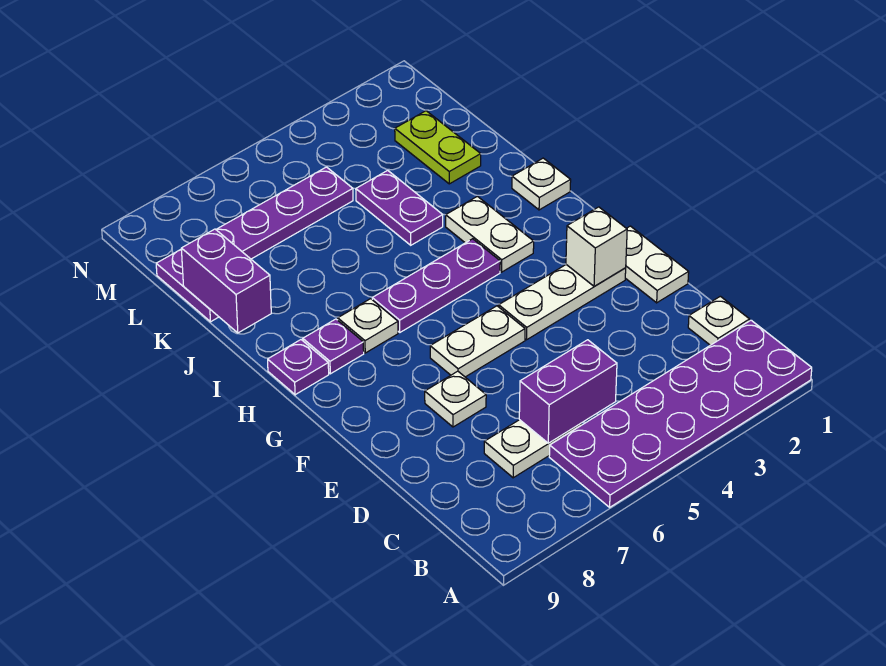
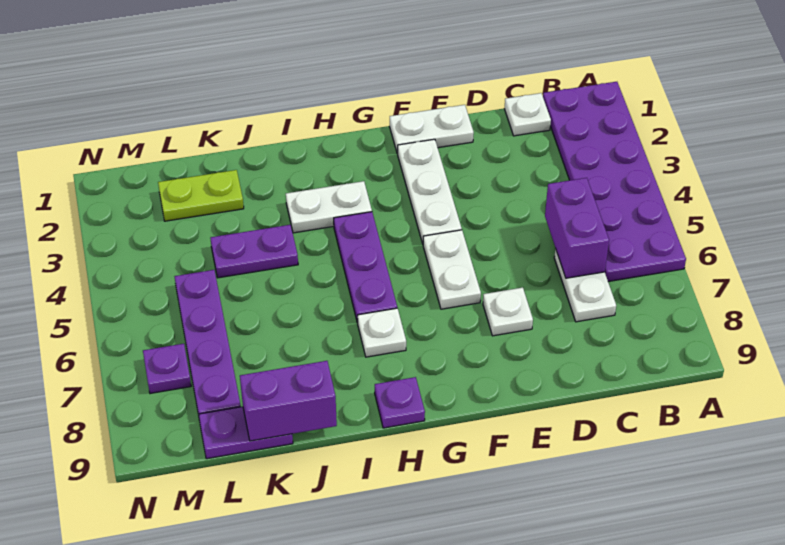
white 1x1 brick [566,207,627,286] -> none
purple 1x1 plate [303,319,364,374] -> purple 1x1 plate moved to [143,344,191,394]
white 1x1 plate [512,158,571,210] -> none

